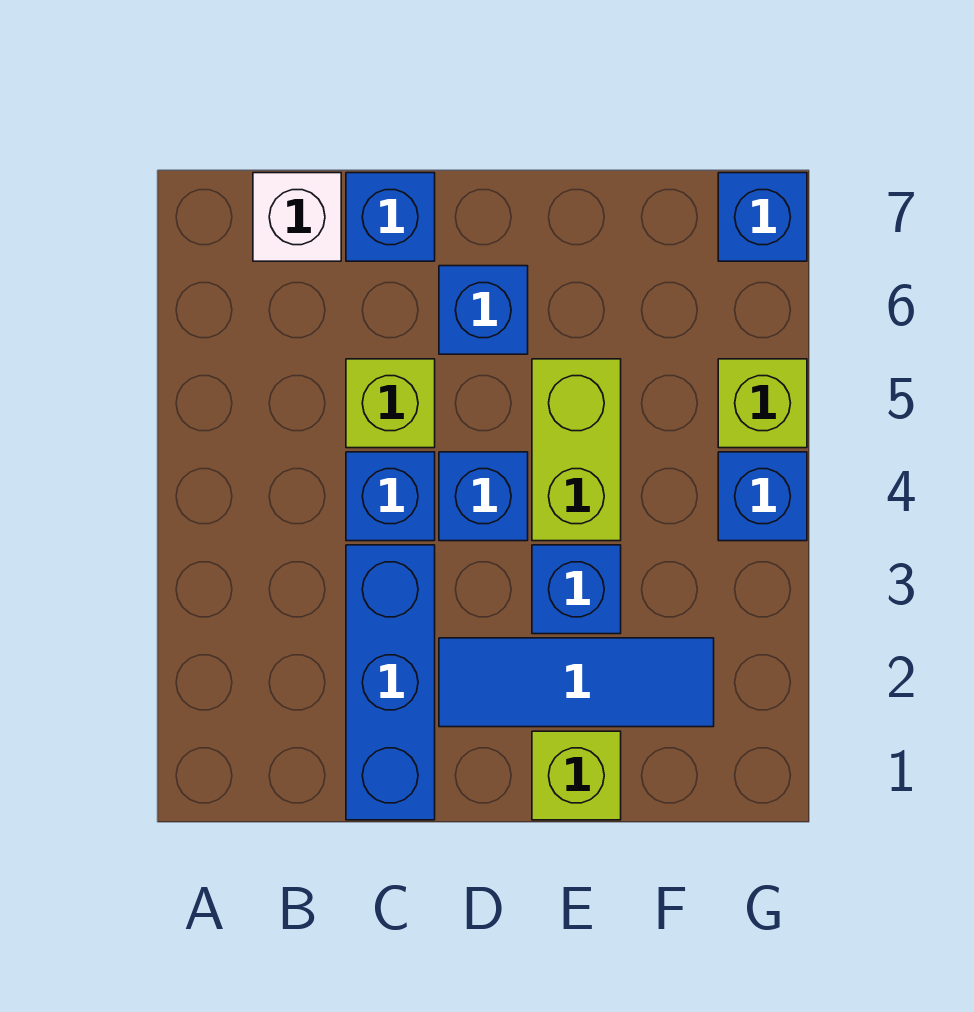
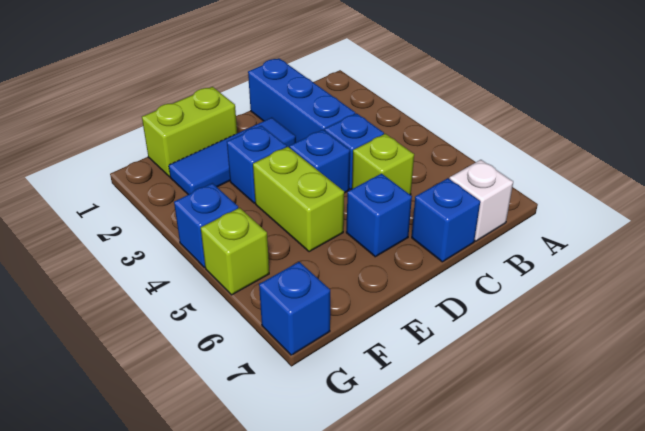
lime 1x1 brick [532,731,621,820] -> lime 1x2 brick [142,87,237,177]

